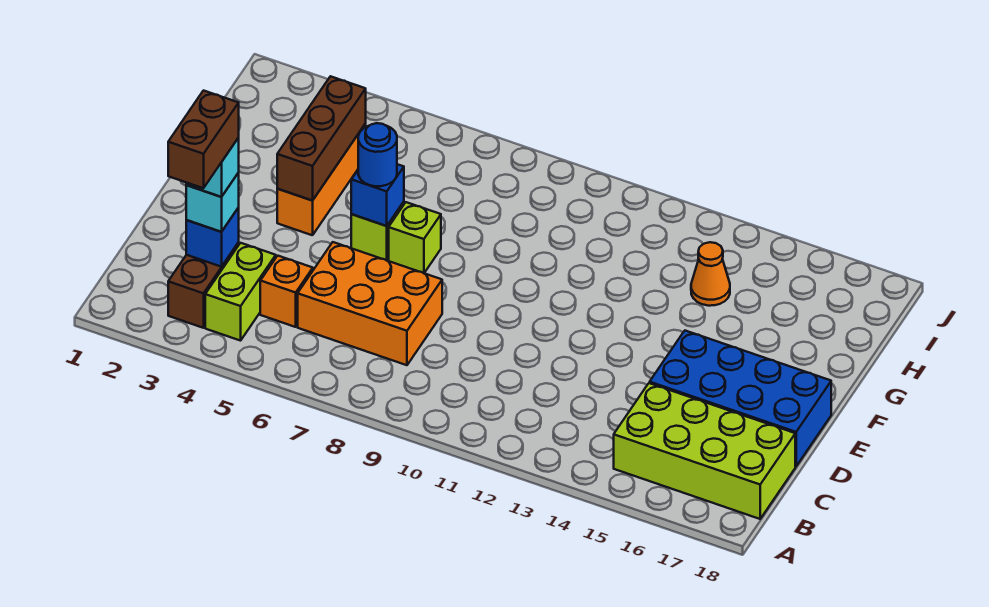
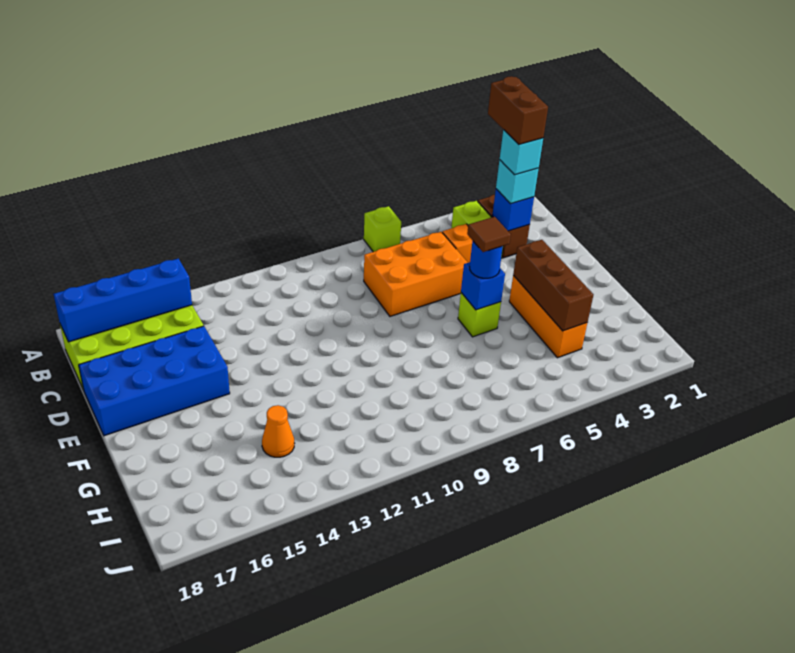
none -> blue 1x4 brick [54,259,192,342]
none -> brown 1x1 tile [467,217,511,252]
lime 1x1 brick [389,202,441,273] -> lime 1x1 brick moved to [364,206,401,252]

